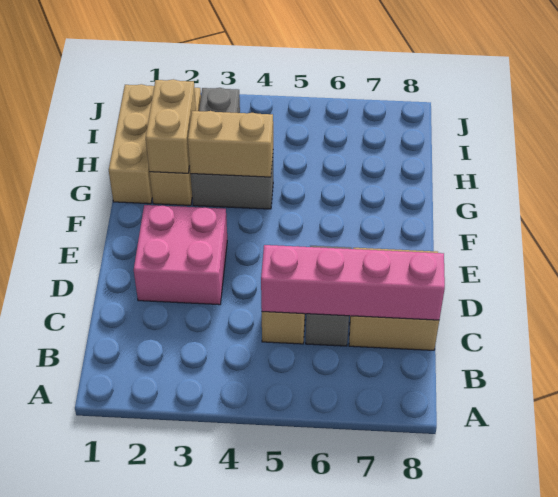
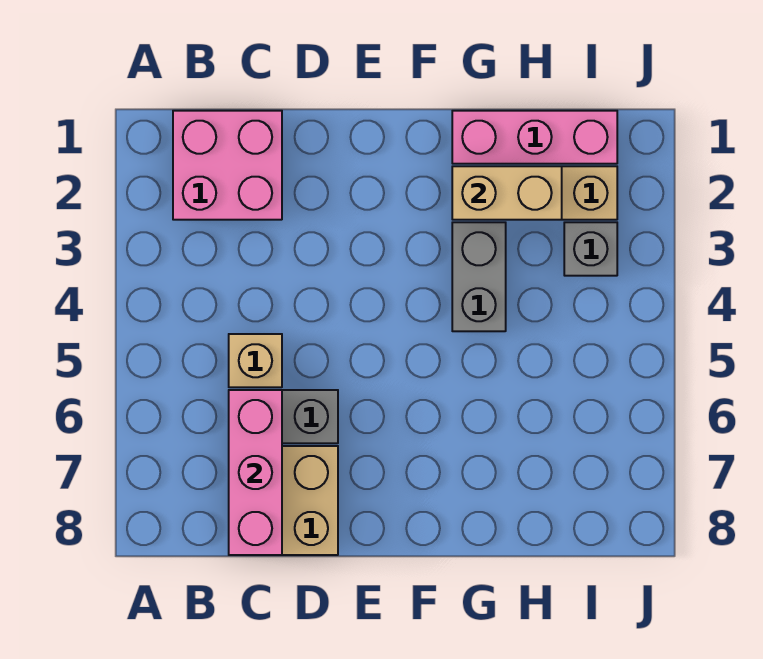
pink 1x4 brick [261,245,445,320] -> pink 1x3 brick [229,390,282,555]
pink 2x2 brick [134,205,227,305] -> pink 2x2 brick moved to [173,111,282,220]
tan 1x3 brick [109,84,154,204] -> pink 1x3 brick [452,111,617,164]
tan 1x2 brick [188,111,273,177] -> none

